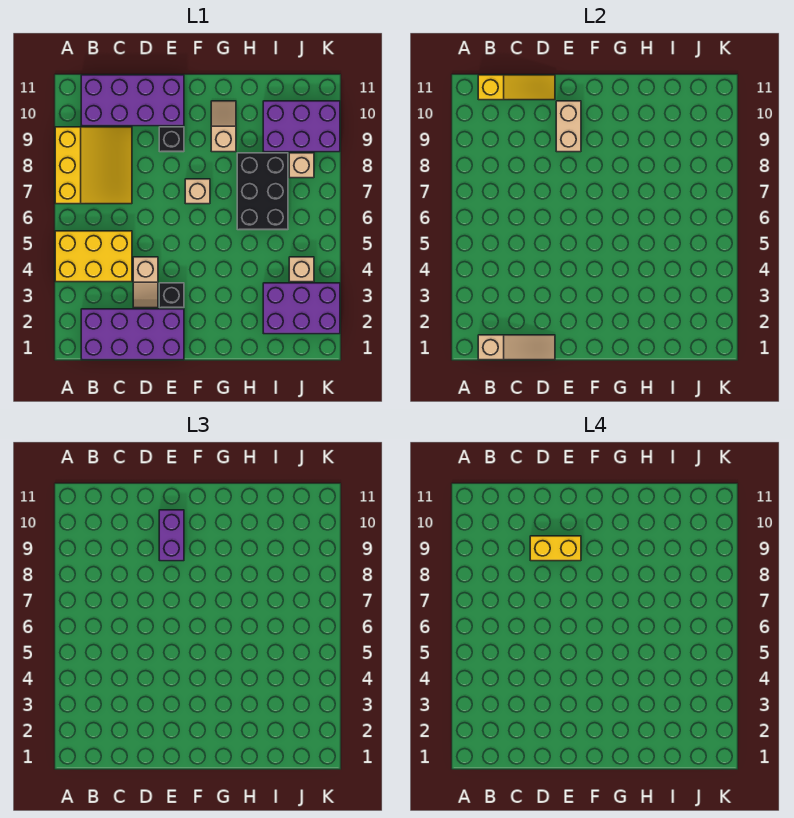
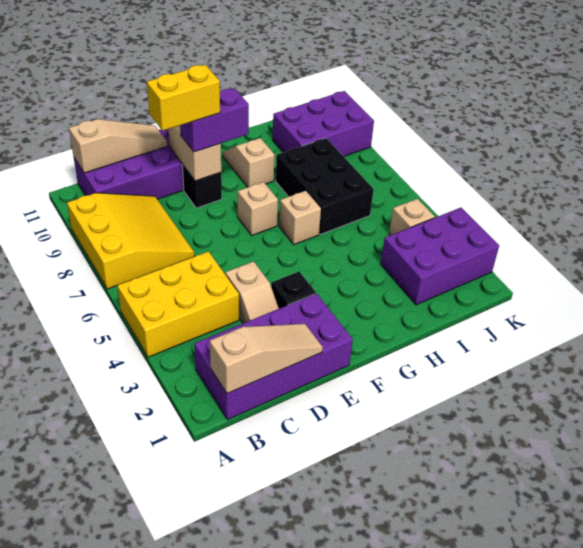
yellow 1x3 slope [478,75,555,100] -> tan 1x3 slope [69,119,167,173]
purple 1x2 brick [159,510,184,561] -> purple 1x2 brick turned to [180,88,249,152]
tan 1x1 brick [289,153,314,178] -> tan 1x1 brick moved to [279,191,321,244]

